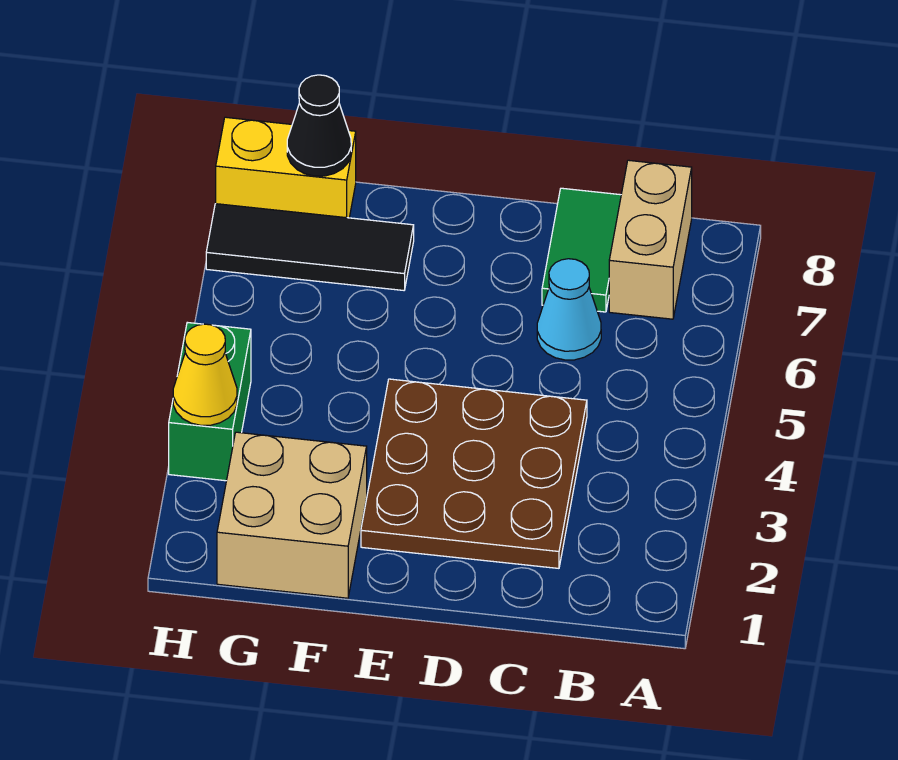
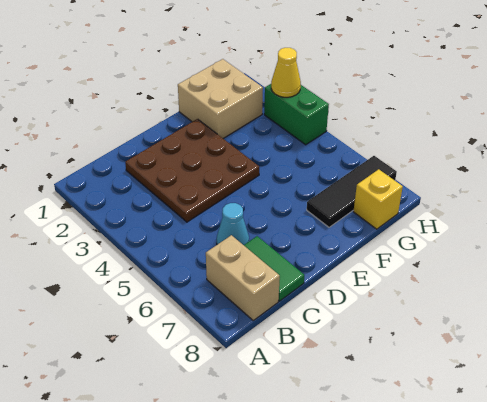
yellow 1x2 brick [216,117,356,218] -> yellow 1x1 brick [353,169,403,229]
black 1x1 cone [287,75,351,176] -> none

